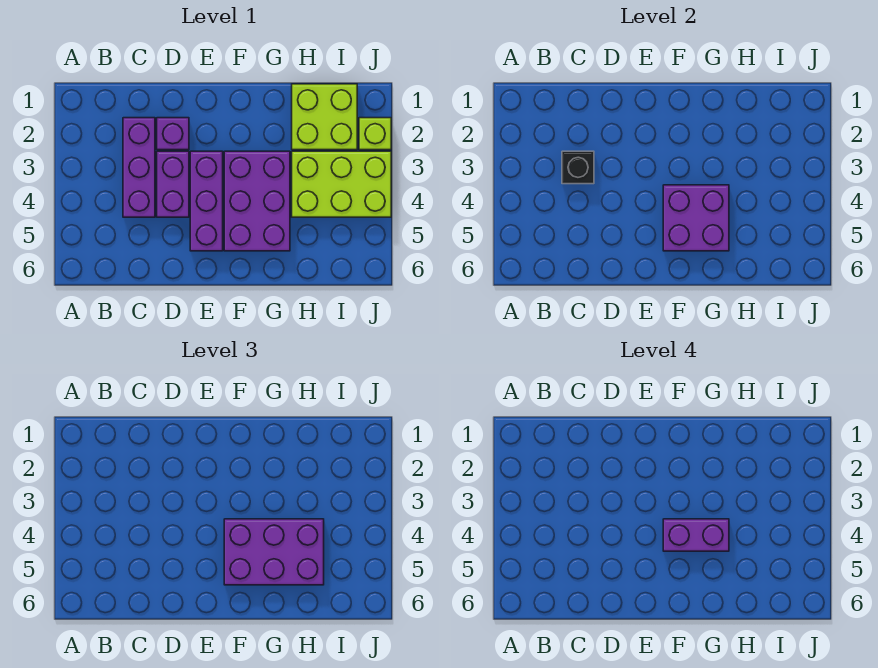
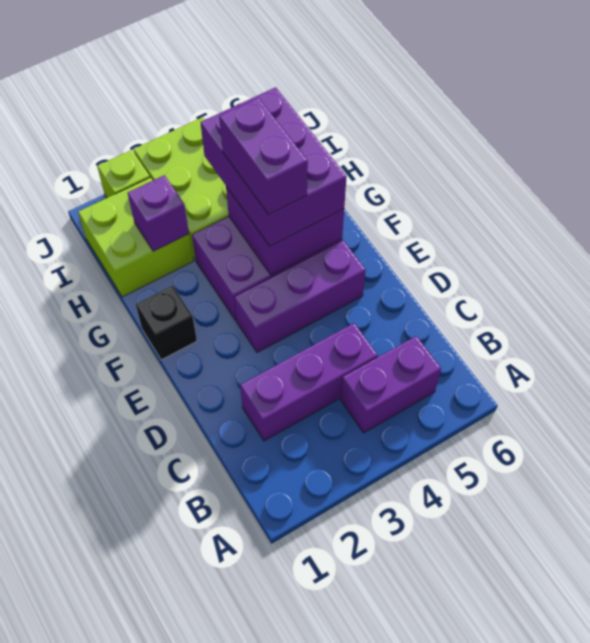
black 1x1 brick [562,151,594,184] -> black 1x1 brick moved to [136,286,197,360]
purple 1x1 brick [157,118,189,150] -> purple 1x1 brick moved to [128,175,189,251]
purple 1x2 brick [157,151,189,217] -> purple 1x2 brick moved to [341,336,441,433]

